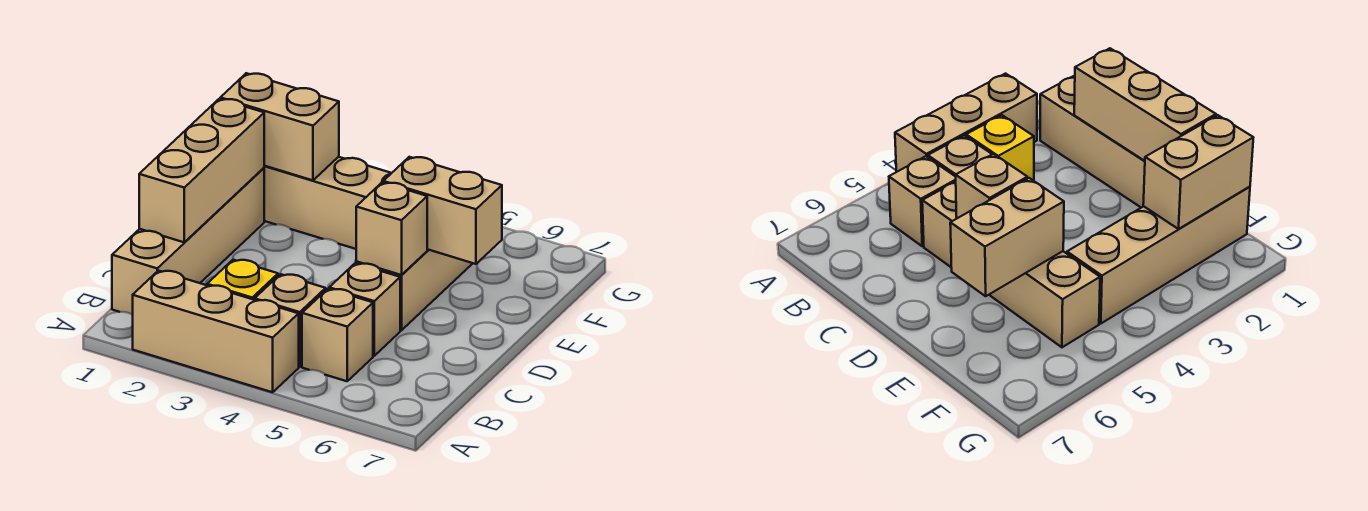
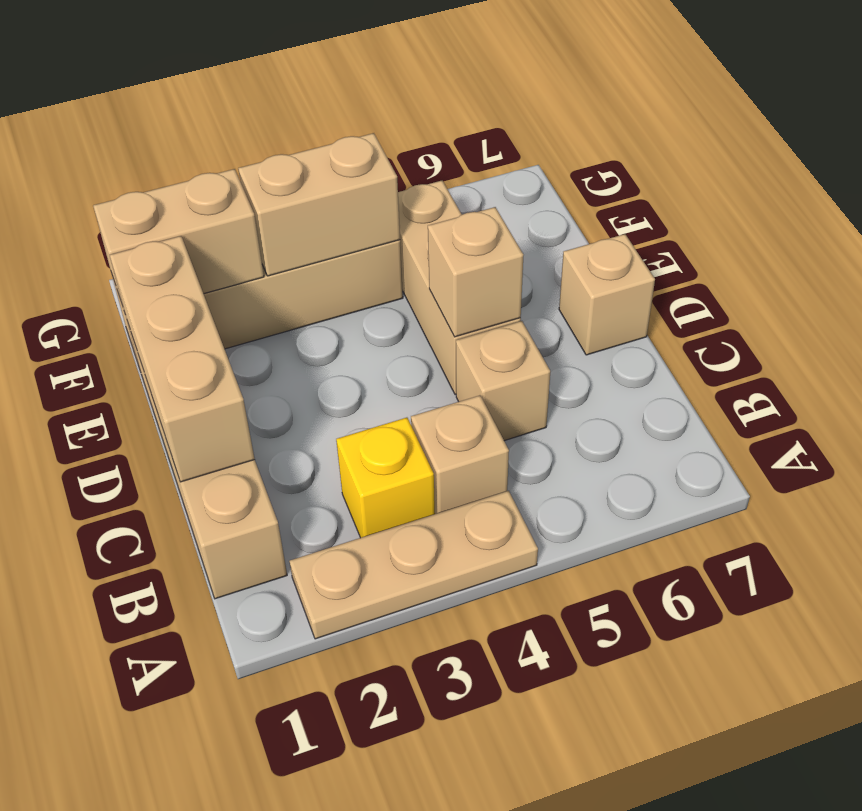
tan 1x3 brick [133,271,299,392] -> tan 1x3 plate [289,491,538,639]
tan 1x1 brick [302,289,373,381] -> tan 1x1 brick moved to [559,234,655,355]
tan 1x2 brick [383,157,502,264] -> tan 1x2 brick moved to [238,133,400,276]

